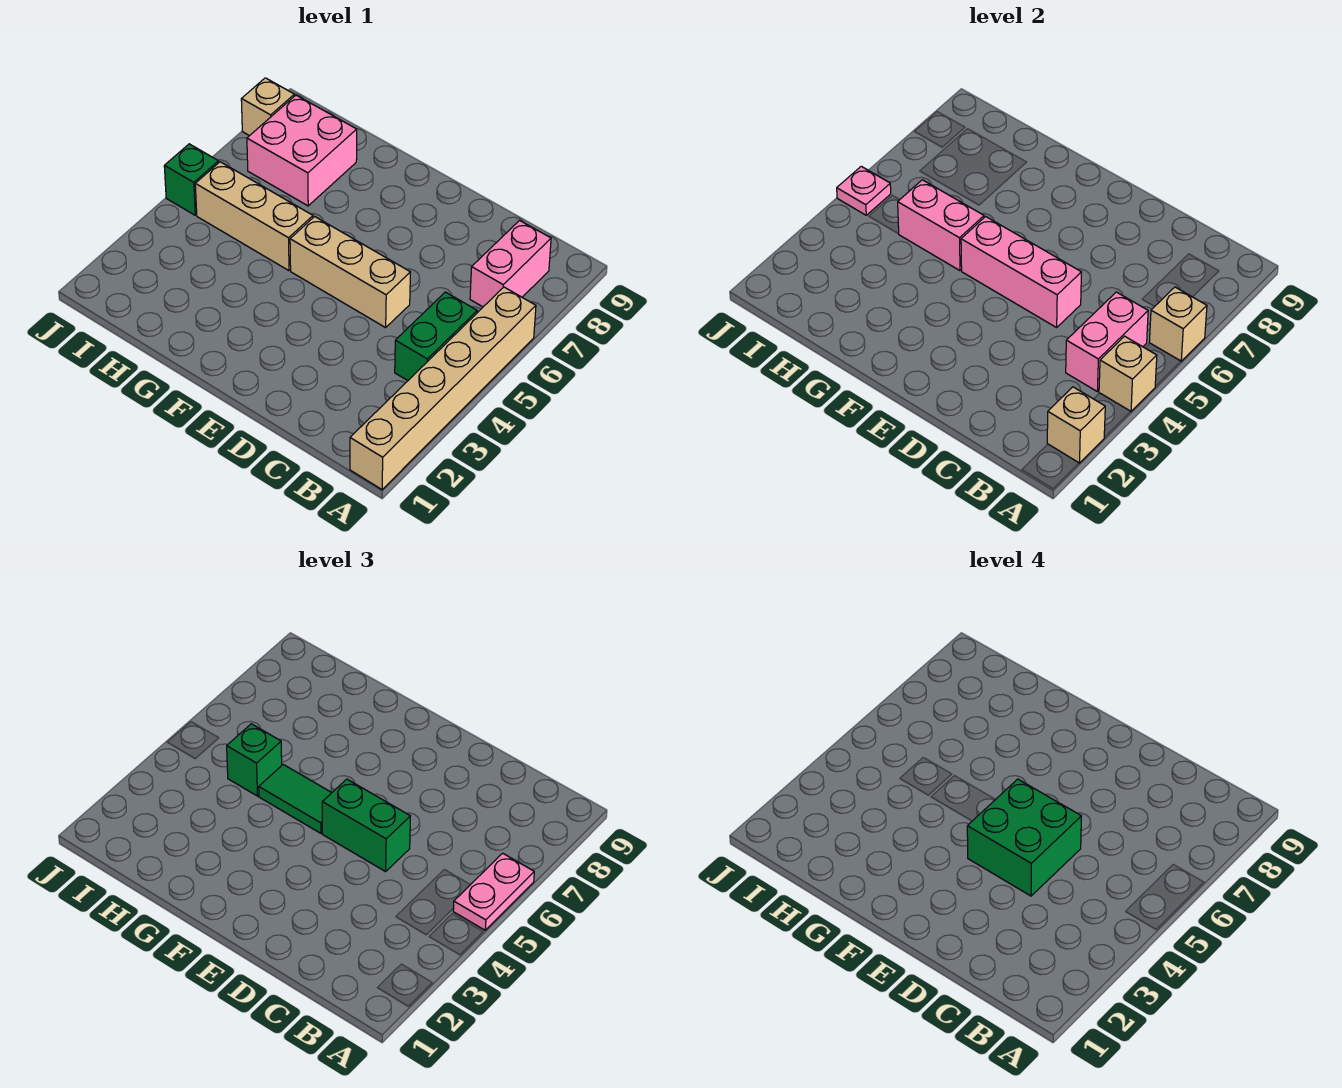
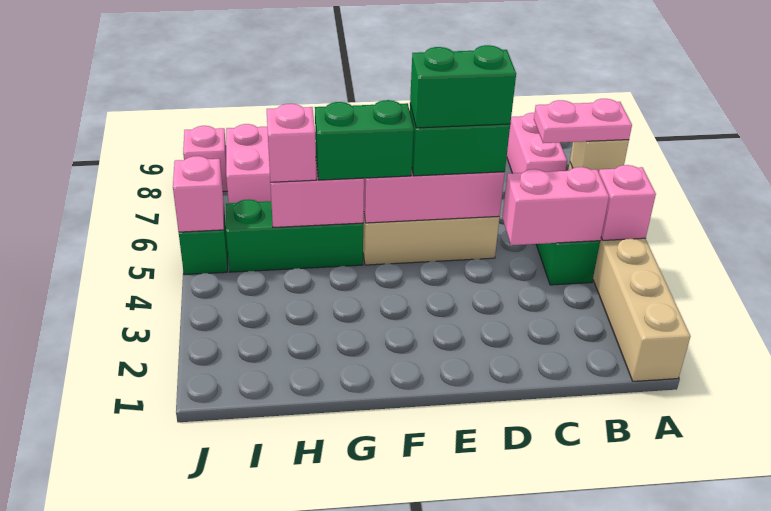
tan 1x1 brick [1047,387,1105,463] -> none
tan 1x1 brick [1099,336,1157,412] -> pink 1x1 brick [599,165,656,240]
pink 1x2 plate [453,853,534,930] -> pink 1x2 plate turned to [534,99,632,143]
pink 1x2 brick [1066,292,1148,391] -> pink 1x2 brick turned to [502,167,609,245]
green 2x2 brick [967,779,1081,896] -> green 1x2 brick [410,45,516,128]
green 1x2 tile [259,765,332,833] -> green 1x2 brick [315,100,414,180]
tan 1x3 brick [195,162,313,271] -> green 1x3 brick [226,199,363,272]
green 1x1 brick [227,724,282,796] -> pink 1x1 brick [267,104,316,182]
pink 1x1 plate [837,166,891,215] -> pink 1x1 brick [173,156,224,232]
tan 1x1 brick [241,78,294,136] -> pink 1x1 brick [183,126,227,191]

